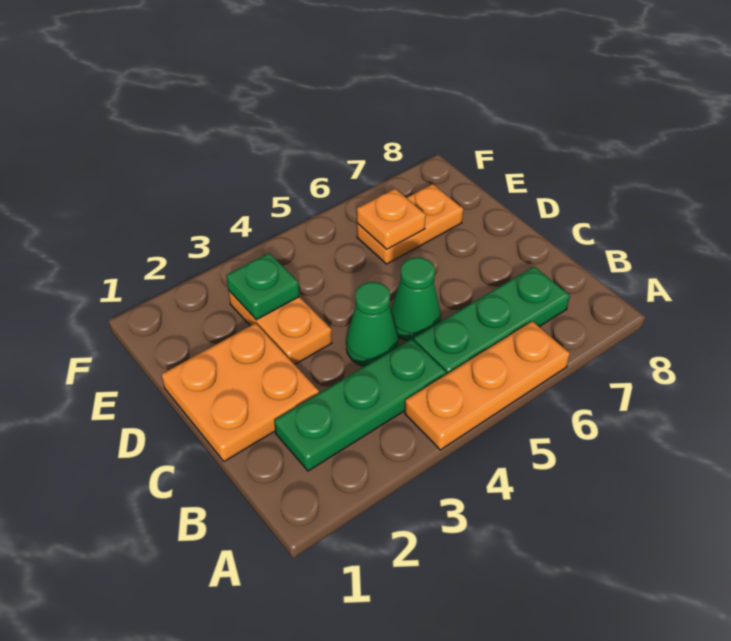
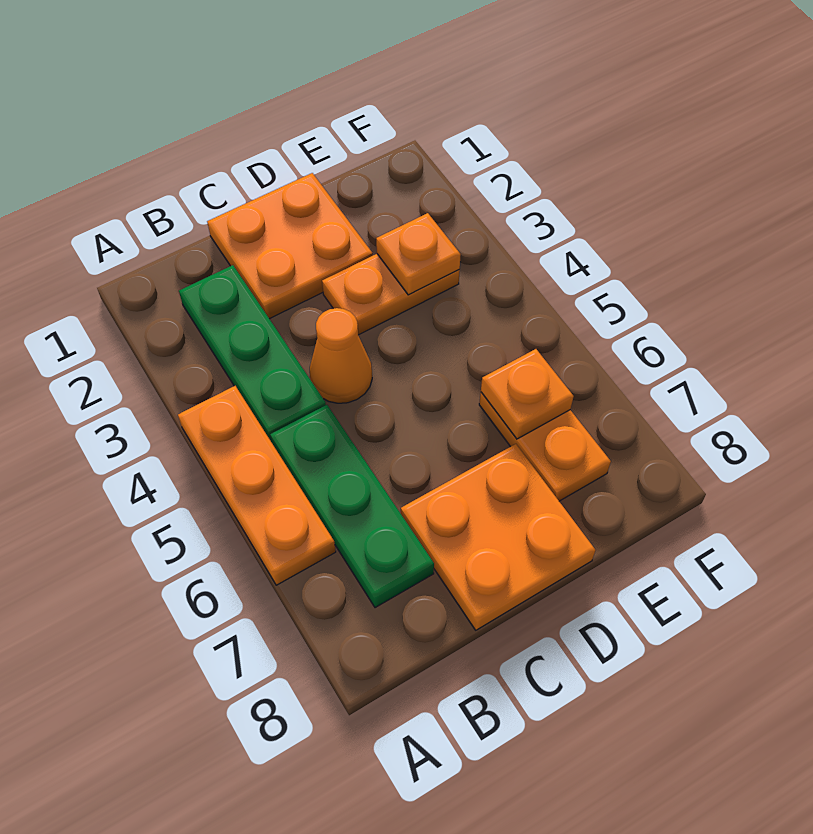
green 1x1 cone [346,282,399,367] -> orange 1x1 cone [310,308,372,403]
green 1x1 cone [391,257,441,341] -> none
none -> orange 2x2 plate [401,444,596,630]
green 1x1 plate [226,253,300,320] -> orange 1x1 plate [376,213,461,295]

